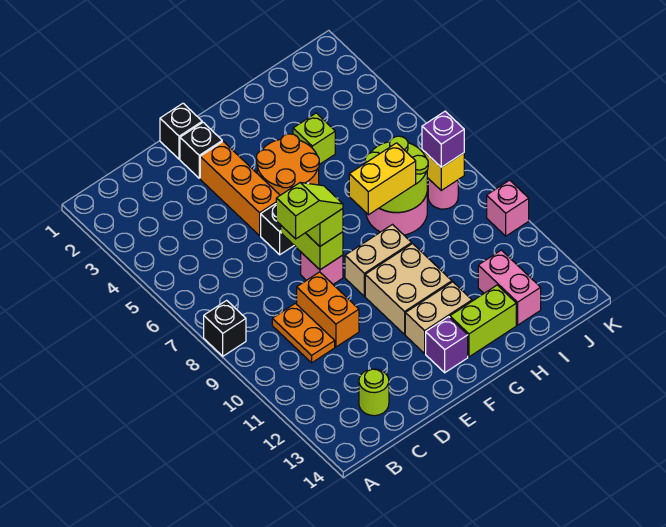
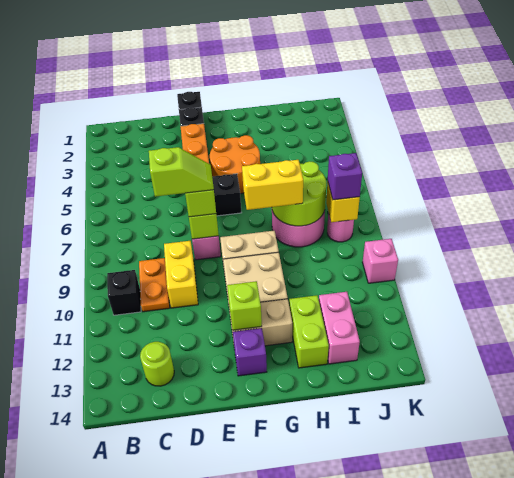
black 1x1 brick [204,300,246,356] -> black 1x1 brick moved to [107,270,141,315]
orange 1x2 brick [297,272,359,347] -> yellow 1x2 brick [164,241,198,308]
lime 1x2 brick [450,285,516,357] -> lime 1x2 brick turned to [289,295,329,368]
lime 1x1 brick [293,113,335,165] -> lime 1x1 brick moved to [227,281,262,330]

